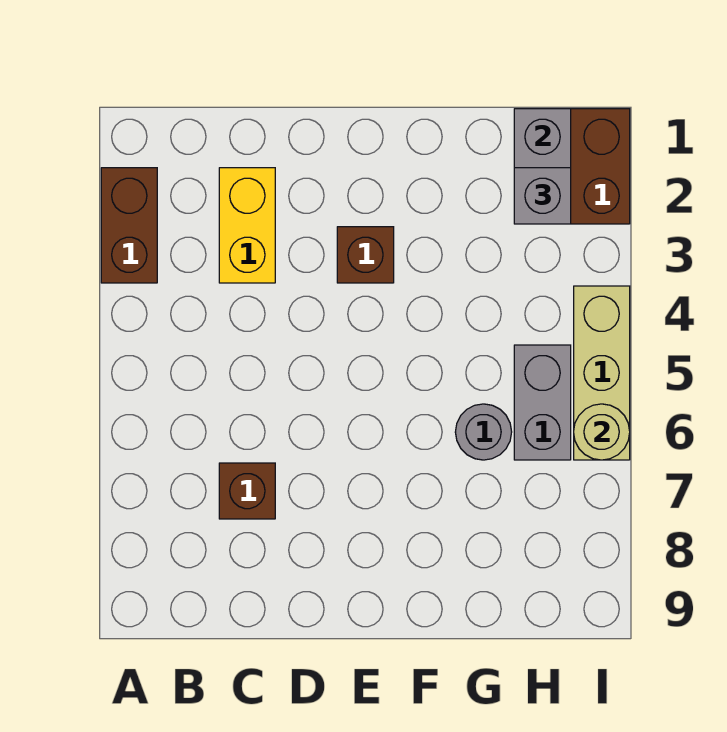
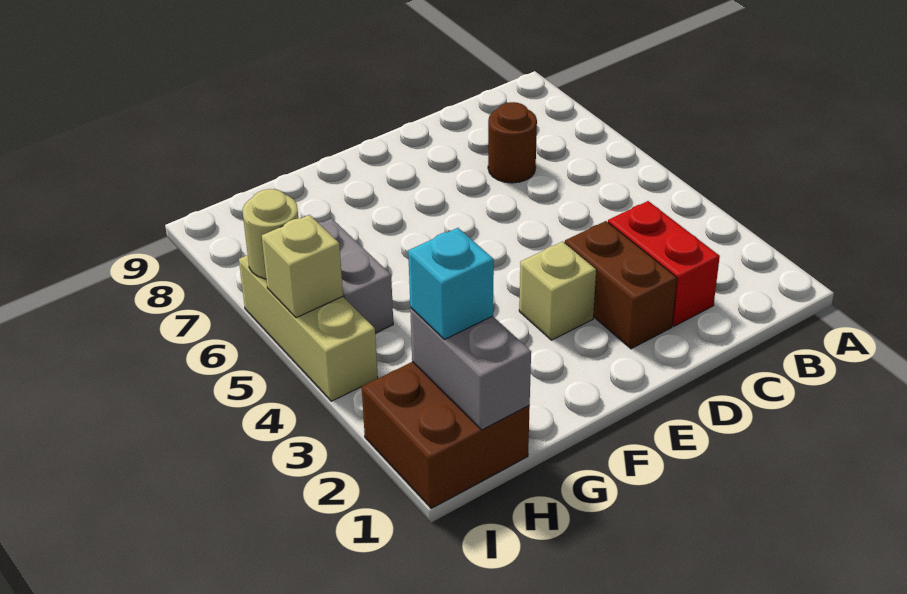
brown 1x2 brick [101,168,157,283] -> brown 1x2 brick moved to [565,221,677,349]
yellow 1x2 brick [219,168,275,283] -> red 1x2 brick [608,201,720,326]
brown 1x1 brick [219,463,275,519] -> brown 1x1 round brick [488,102,537,183]
brown 1x1 brick [337,227,394,283] -> tan 1x1 brick [519,242,596,340]
grey 1x1 round brick [455,404,512,460] -> none
grey 1x1 brick [514,168,571,224] -> cyan 1x1 brick [408,228,494,339]
none -> tan 1x1 brick [262,215,343,318]

